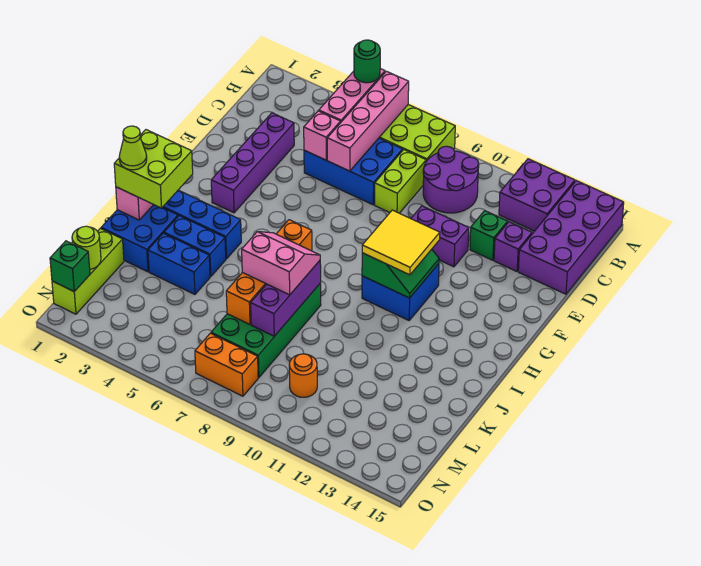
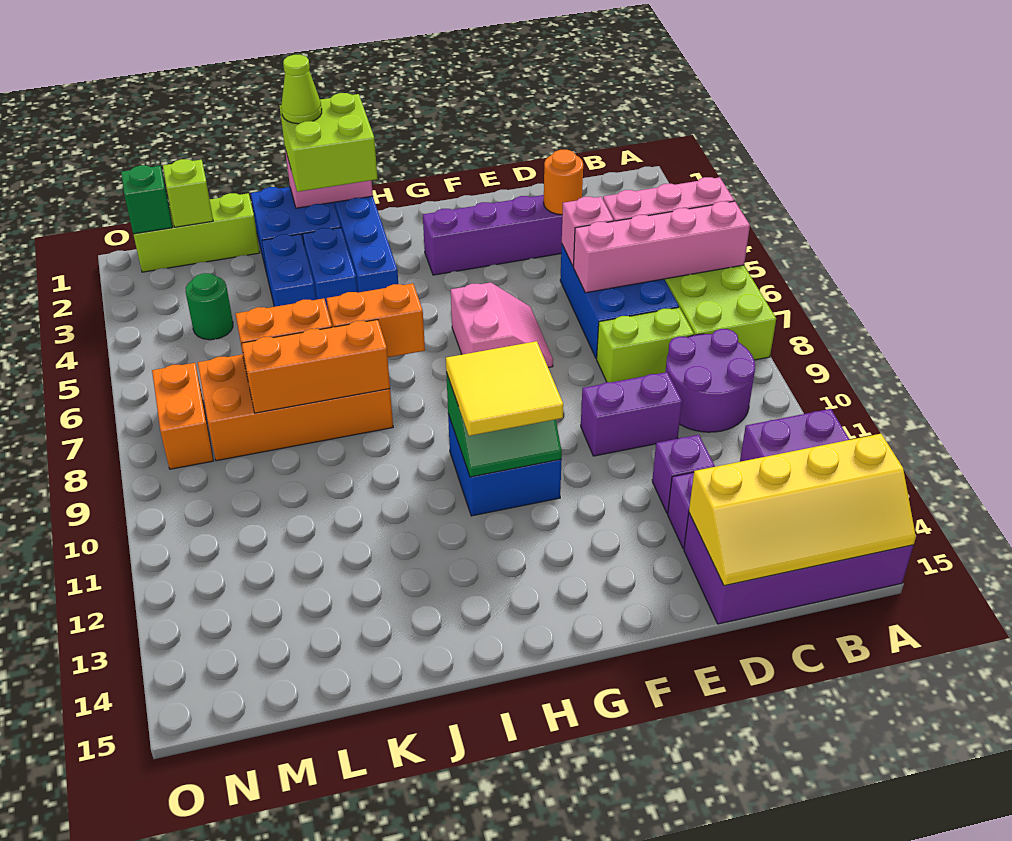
green 1x1 round brick [354,40,380,83] -> green 1x1 round brick moved to [186,273,233,340]
none -> yellow 2x4 slope [689,434,916,586]
green 1x1 brick [470,211,508,260] -> purple 1x1 brick [652,435,715,513]
purple 1x2 brick [411,206,469,267] -> purple 1x2 brick turned to [581,372,682,456]
green 2x4 brick [211,283,321,378] -> orange 2x4 brick [198,354,393,461]
pink 2x2 slope [242,232,320,295] -> pink 2x2 slope moved to [451,282,553,368]
purple 1x3 brick [251,261,321,336] -> orange 1x3 brick [242,320,390,413]
lime 1x1 round brick [72,226,101,269] -> lime 1x1 brick [163,159,213,227]
orange 1x1 round brick [289,354,317,397] -> orange 1x1 round brick moved to [544,150,583,215]

